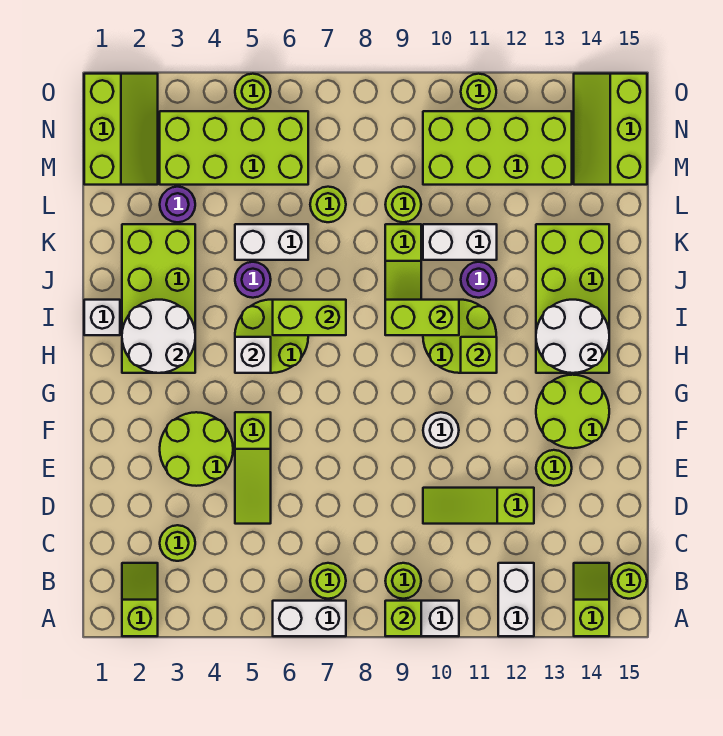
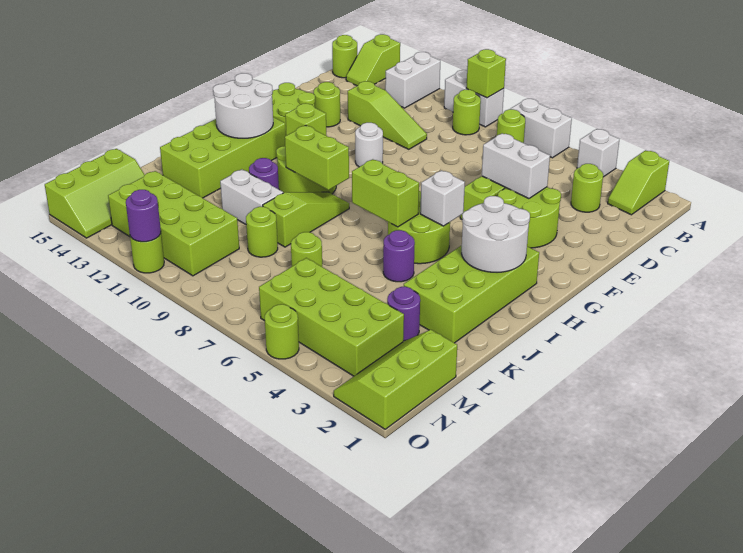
white 1x1 brick [84,300,120,335] -> white 1x1 brick moved to [577,129,619,177]
white 1x2 brick [235,224,308,260] -> white 1x2 brick moved to [482,133,550,199]
none -> purple 1x1 round brick [126,190,161,242]

